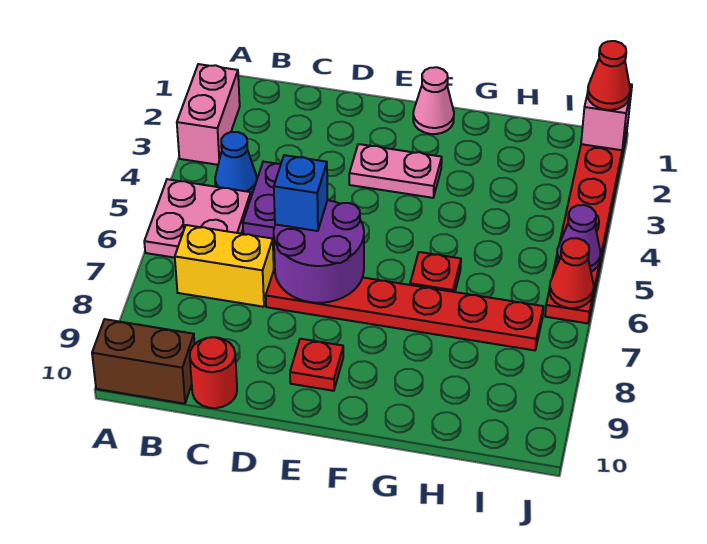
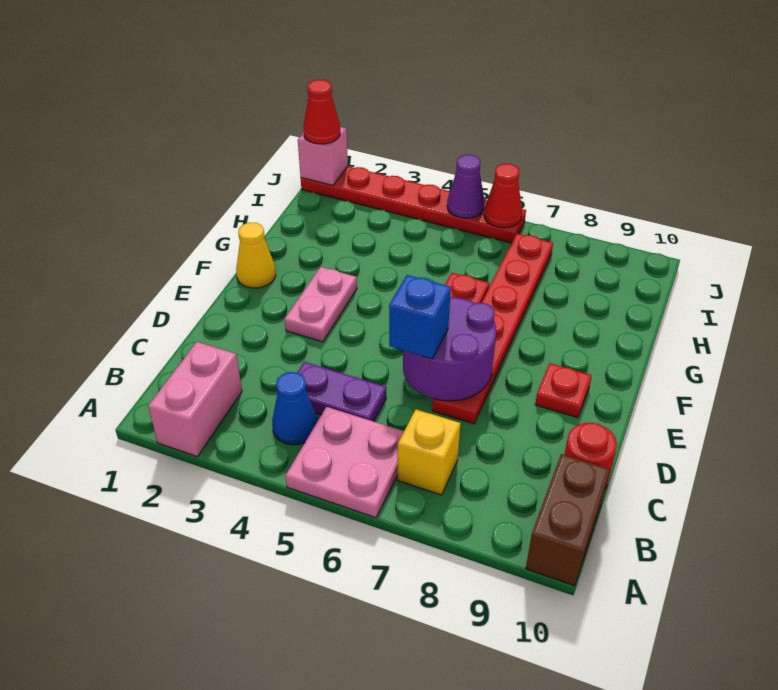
pink 1x2 brick [177,64,240,165] -> pink 1x2 brick turned to [148,342,242,456]
yellow 1x2 brick [175,225,274,307] -> yellow 1x1 brick [398,409,461,495]
pink 1x1 cone [413,67,454,134] -> yellow 1x1 cone [236,223,276,288]

